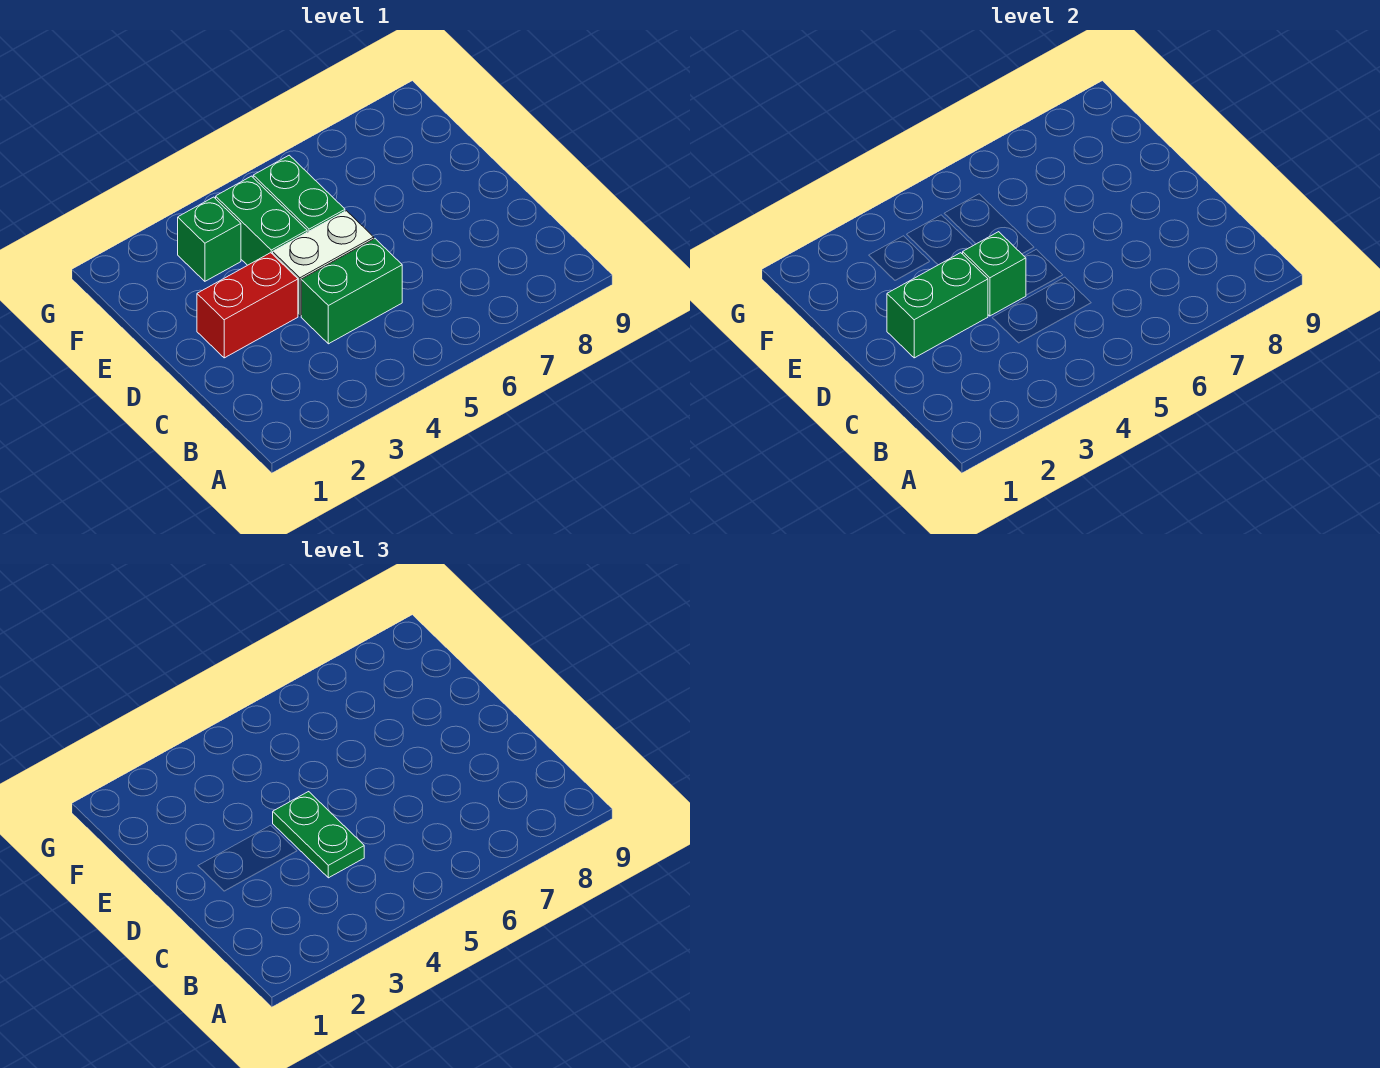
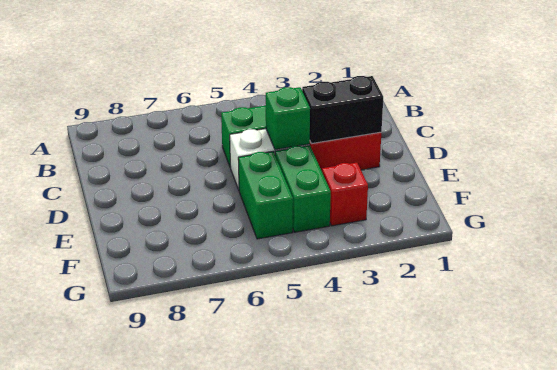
green 1x2 plate [273,792,364,878] -> none
green 1x2 brick [887,253,988,358] -> black 1x2 brick [302,76,383,144]
green 1x1 brick [178,197,241,281] -> red 1x1 brick [322,163,368,226]

